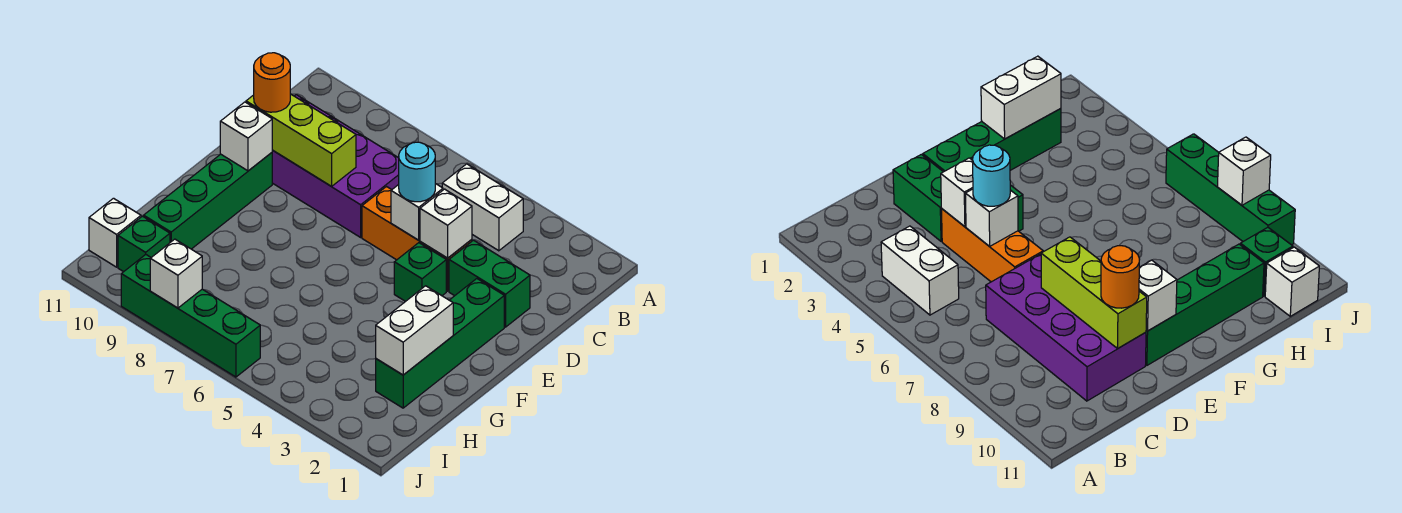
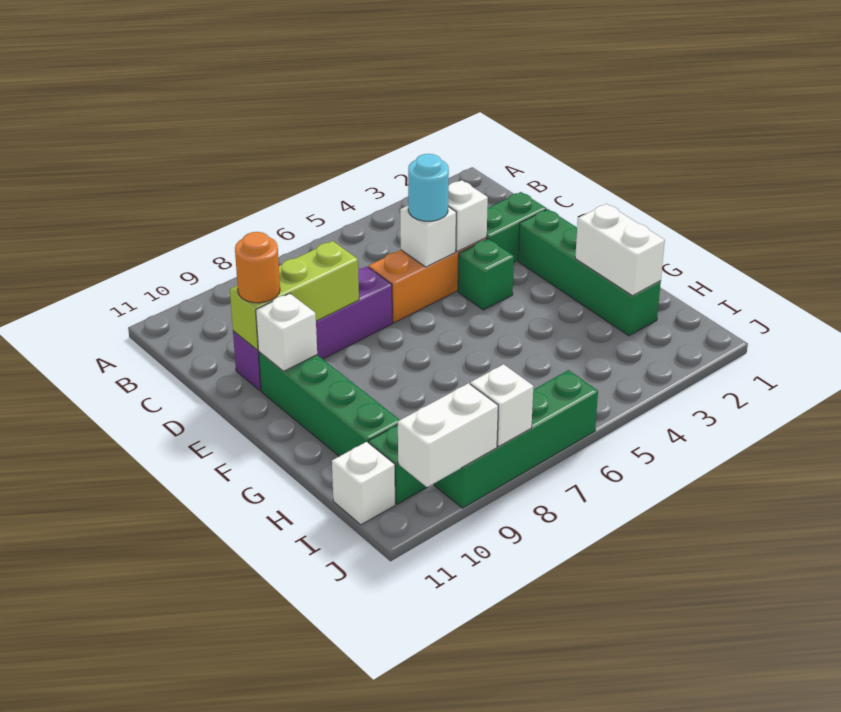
white 1x2 brick [442,164,523,251] -> white 1x2 brick moved to [398,383,498,487]
purple 2x4 brick [272,95,399,237] -> purple 1x4 brick [233,266,392,391]

